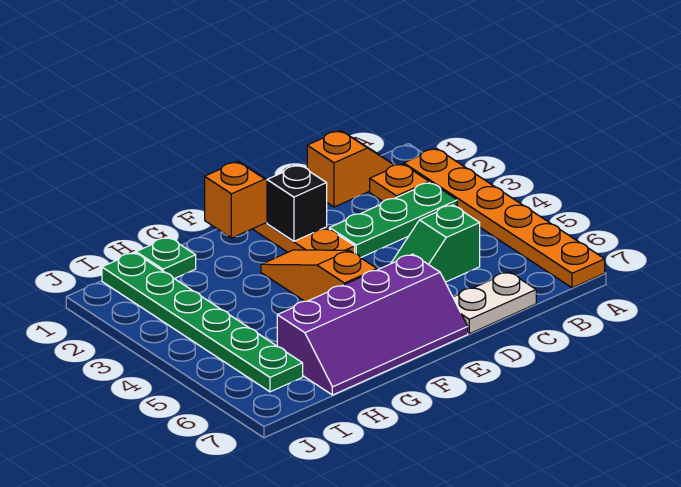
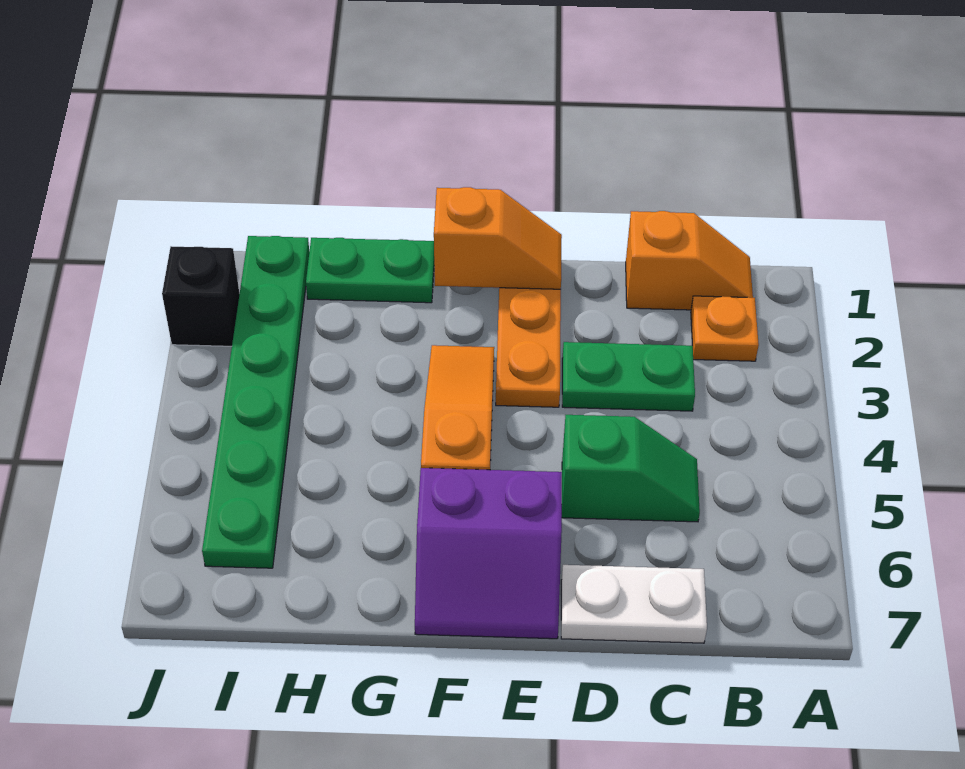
orange 1x6 plate [404,149,605,288] -> none
green 1x3 plate [329,182,457,258] -> green 1x2 plate [562,342,695,411]
green 1x2 slope [391,205,480,282] -> green 1x2 slope turned to [562,415,700,522]
black 1x1 brick [267,165,327,241] -> black 1x1 brick moved to [162,246,240,346]
purple 2x4 slope [277,254,468,395] -> purple 2x2 slope [415,468,562,639]
green 1x1 plate [136,237,196,279] -> green 1x2 plate [306,238,434,303]

